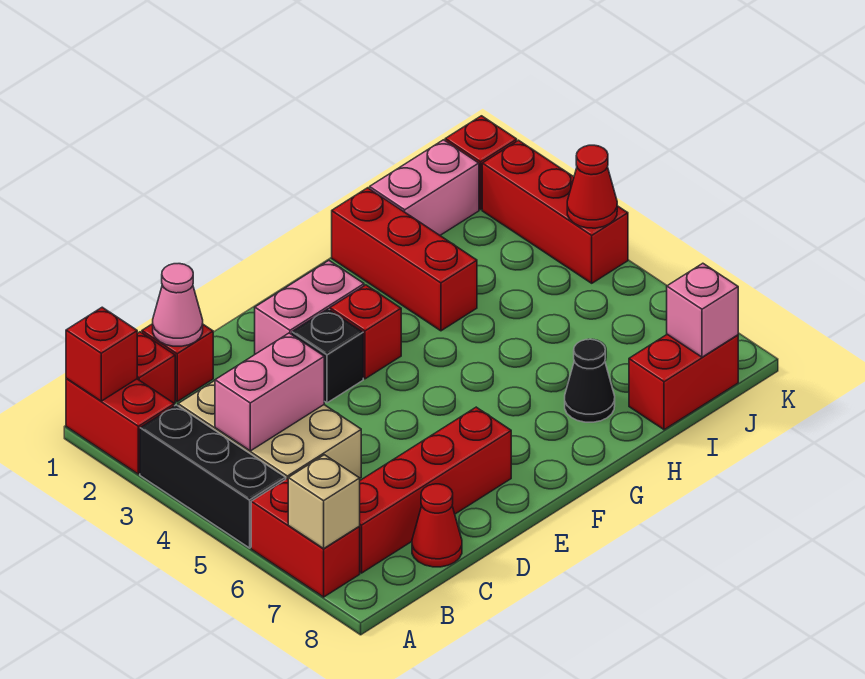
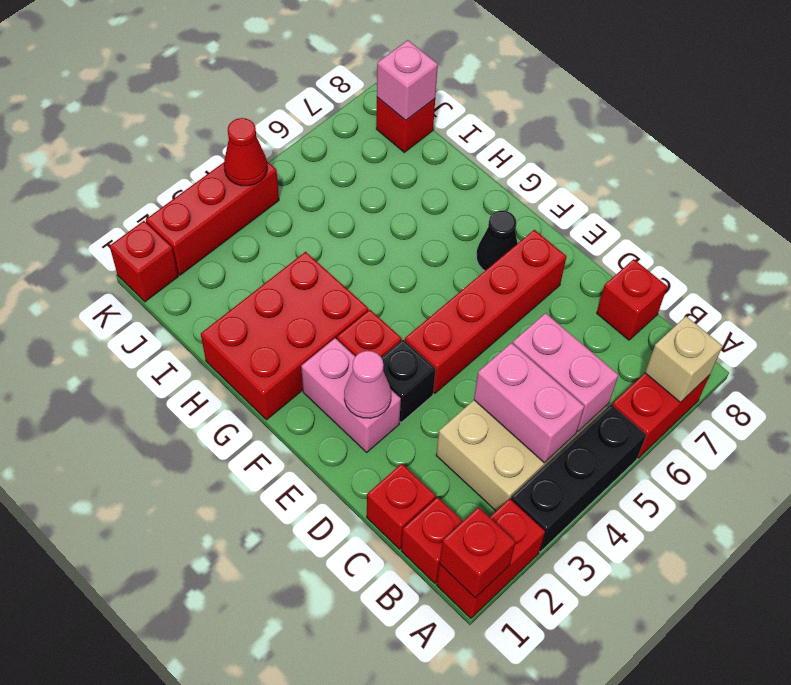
red 1x4 brick [359,407,511,573] -> red 1x4 brick turned to [405,230,567,393]
pink 1x1 cone [153,264,203,346] -> pink 1x1 cone moved to [344,351,391,418]
red 1x1 cone [412,484,462,567] -> red 1x1 brick [597,259,667,340]
red 1x3 brick [332,188,477,331] -> red 2x3 brick [201,252,368,420]
black 1x1 cone [565,339,615,422] -> black 1x1 cone moved to [476,211,518,271]
pink 1x2 brick [370,140,479,235] -> pink 1x2 brick moved to [513,313,618,431]
red 1x2 brick [629,334,738,430] -> red 1x1 brick [376,97,435,152]

